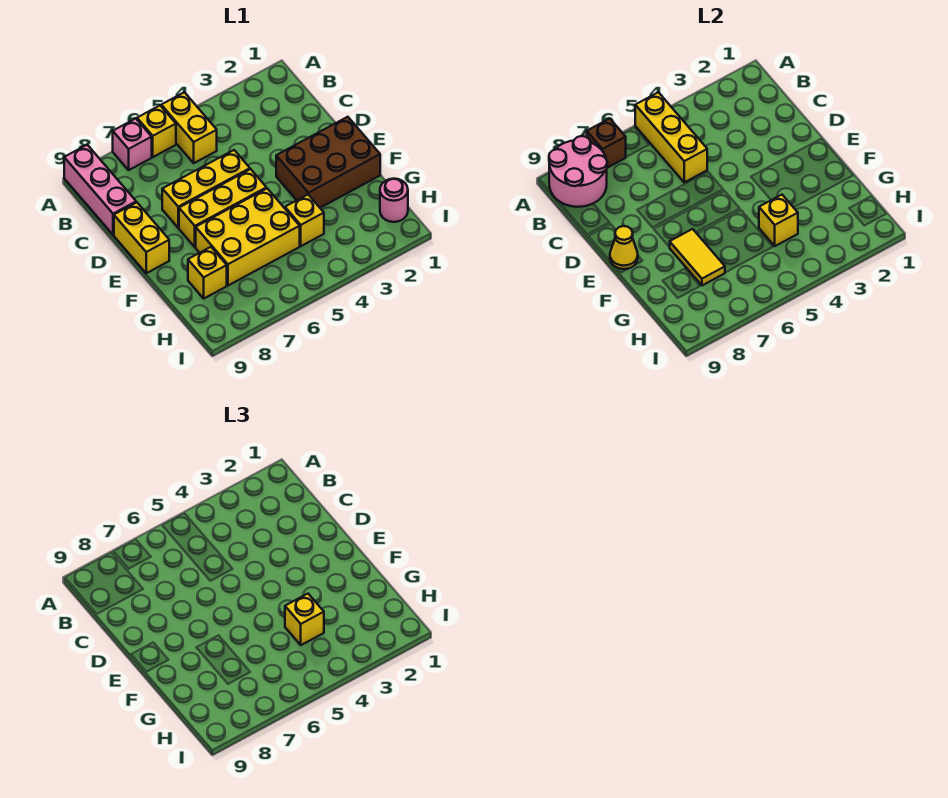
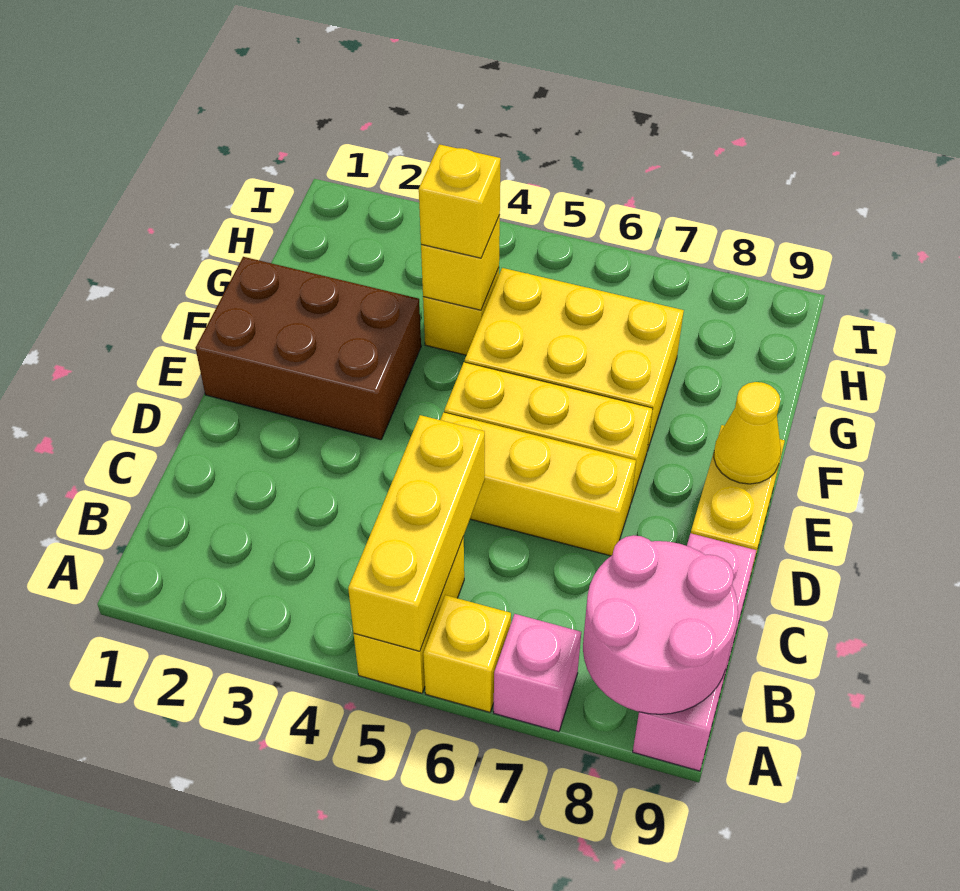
brown 1x1 brick [587,119,626,168] -> none
yellow 1x2 tile [669,229,725,285] -> none
yellow 1x1 brick [188,247,227,298] -> none
pink 1x1 round brick [380,179,408,222] -> none

